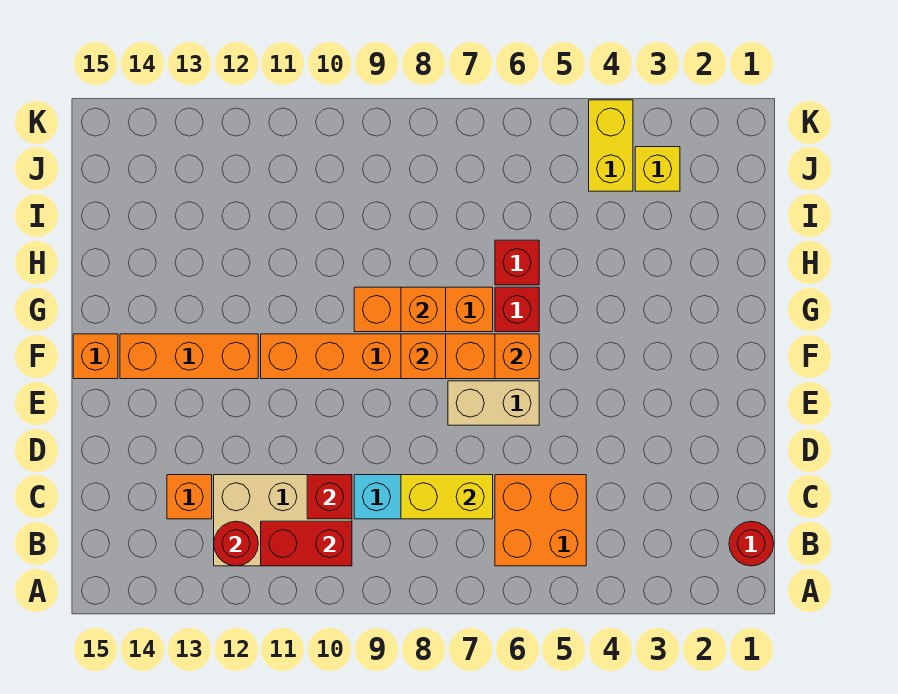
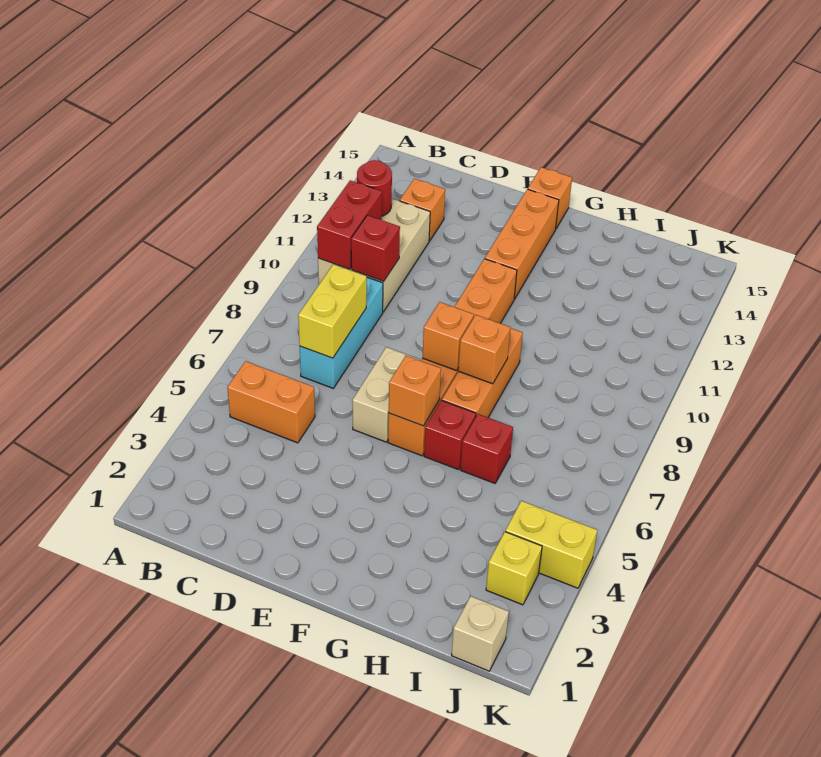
red 1x1 round brick [729,521,774,566] -> none
orange 2x2 brick [495,475,586,566] -> orange 1x2 brick [227,361,315,443]
none -> tan 1x1 brick [452,596,509,671]

